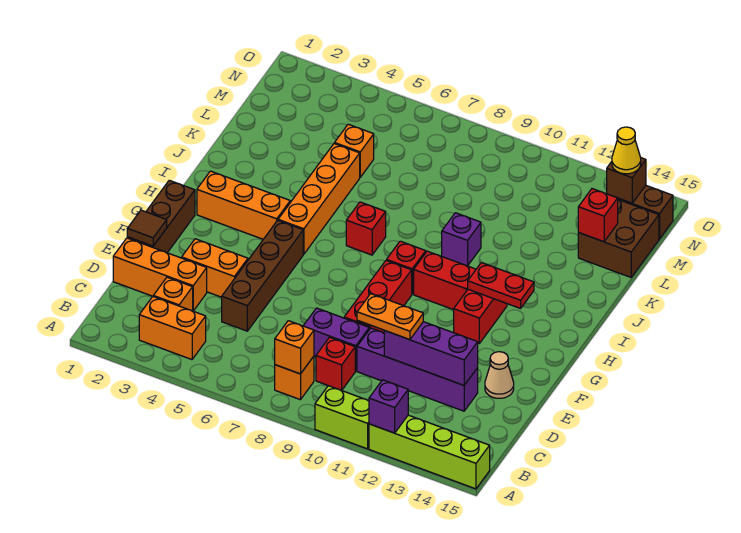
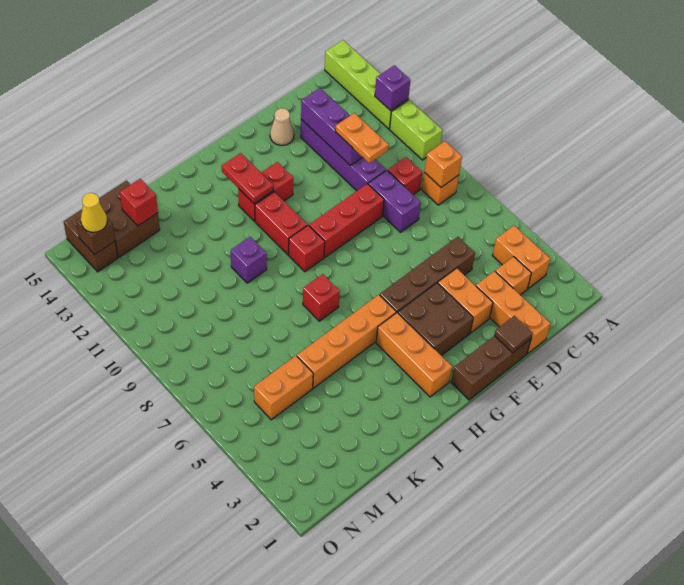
none -> brown 2x2 brick [398,283,473,356]
orange 1x1 brick [335,124,374,177] -> orange 1x2 brick [254,356,313,420]

